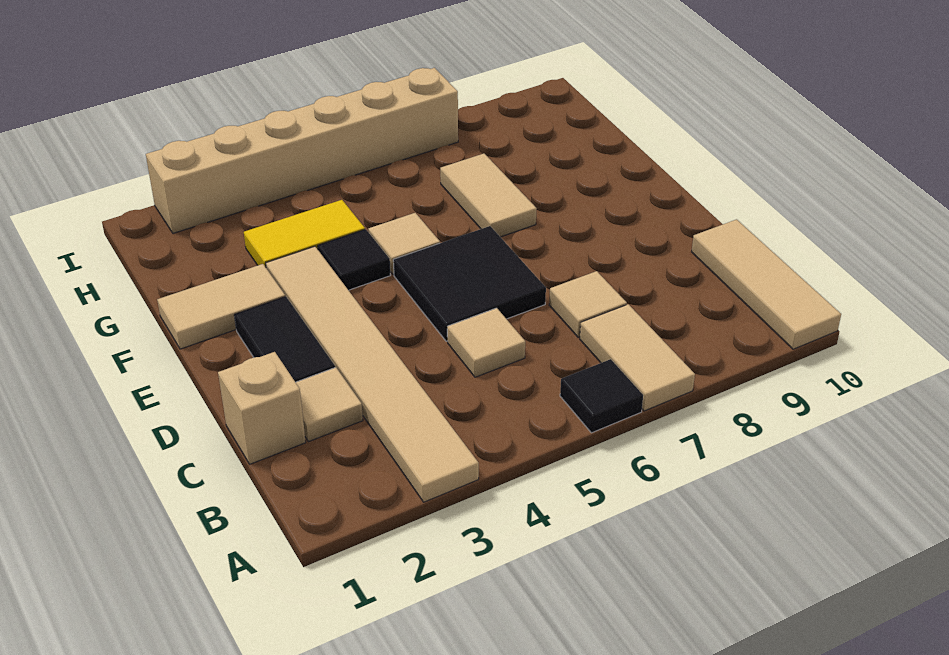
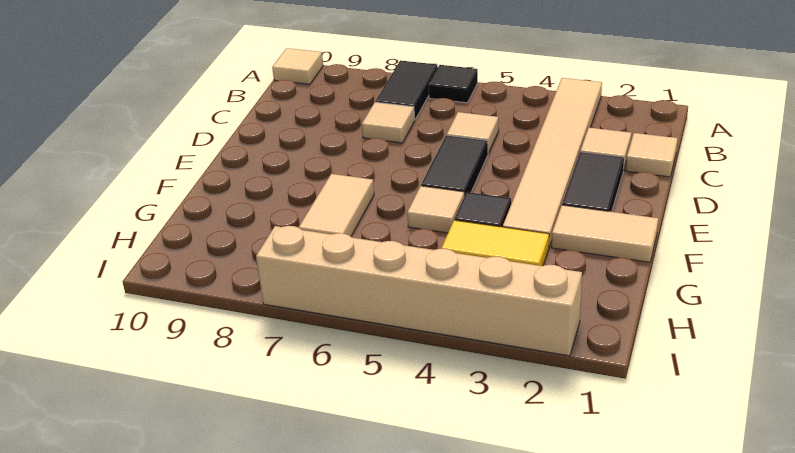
tan 1x2 tile [580,304,695,411] -> black 1x2 tile [375,60,438,119]
tan 1x3 tile [692,219,841,349] -> tan 1x1 tile [272,48,323,85]
tan 1x1 brick [218,352,306,464] -> tan 1x1 tile [626,133,678,177]
black 2x2 tile [393,226,546,341] -> black 1x2 tile [421,135,488,196]

